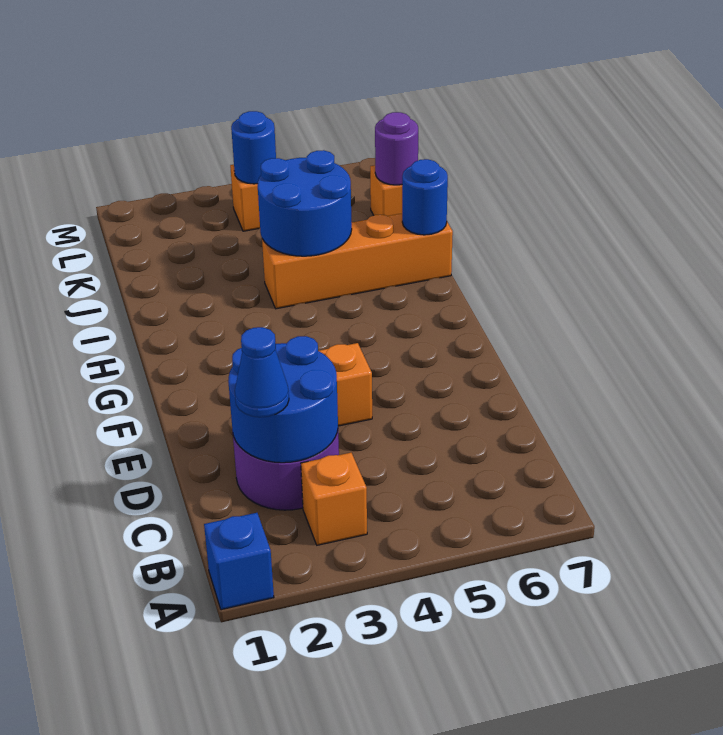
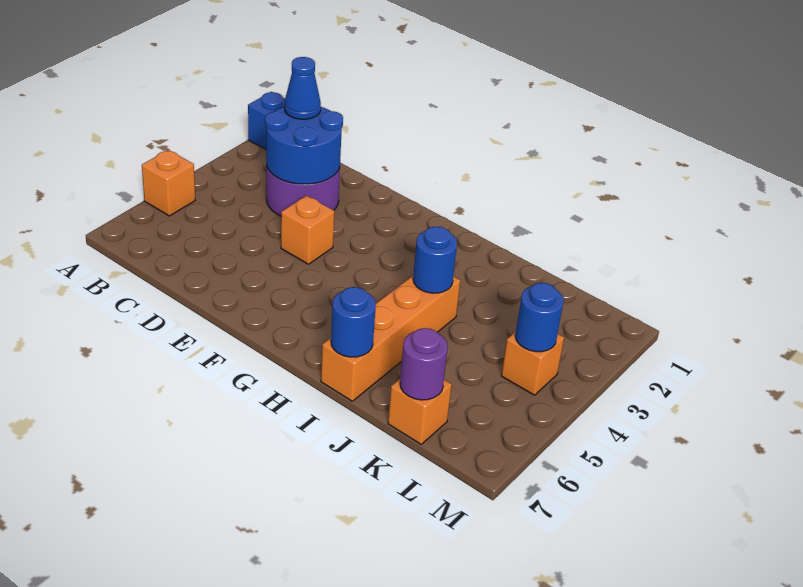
orange 1x1 brick [301,453,367,545] -> orange 1x1 brick moved to [142,150,195,216]
blue 2x2 round brick [258,150,352,256] -> blue 1x1 round brick [413,227,457,293]

